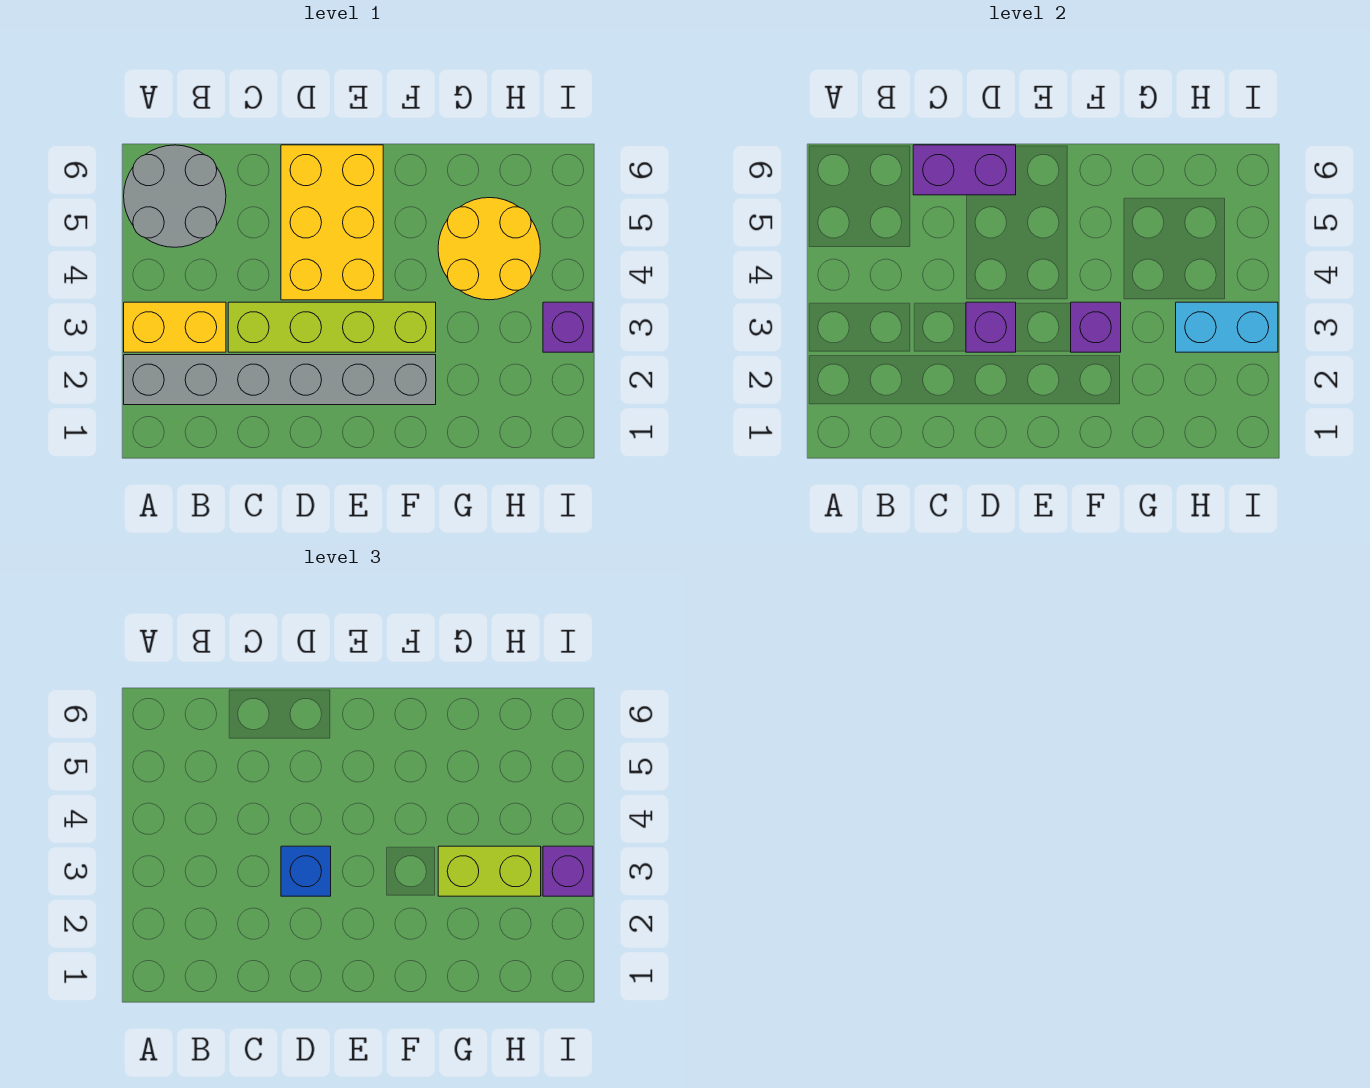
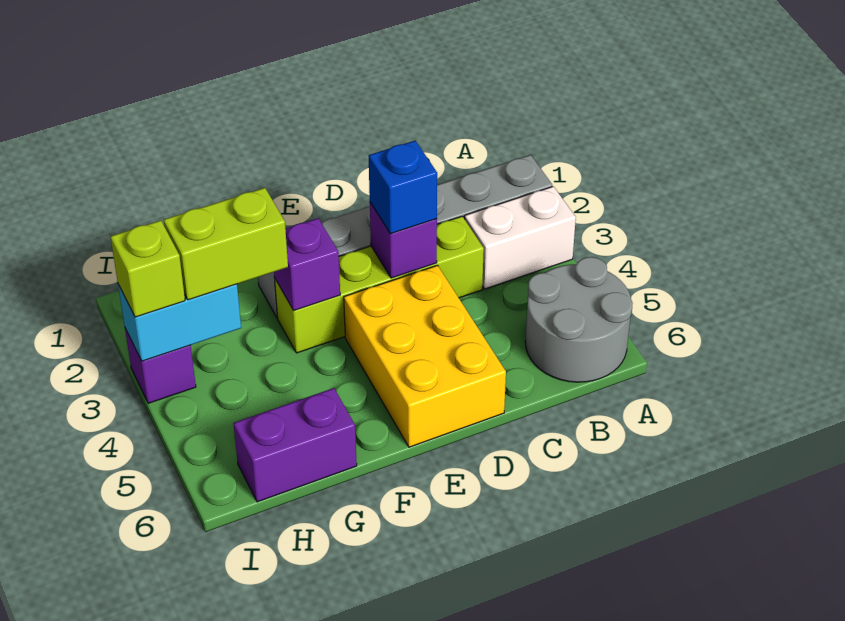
yellow 1x2 brick [124,302,226,352] -> white 1x2 brick [465,186,576,289]
purple 1x2 brick [913,145,1016,195] -> purple 1x2 brick moved to [234,388,357,502]
yellow 2x2 round brick [438,198,540,300] -> none
purple 1x1 brick [543,846,593,896] -> lime 1x1 brick [110,220,185,317]

